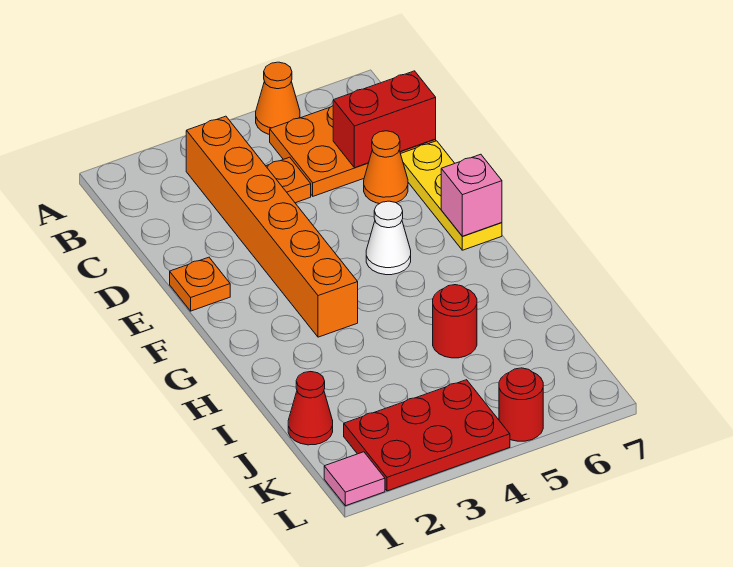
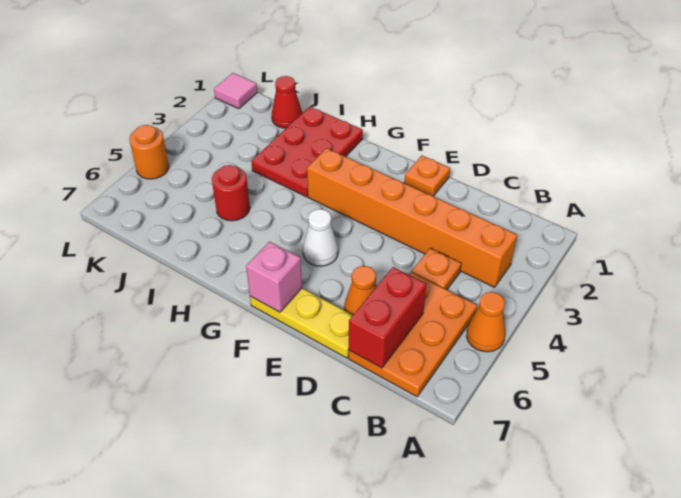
red 2x3 plate [344,380,510,491] -> red 2x3 plate moved to [251,106,363,197]
red 1x1 round brick [499,368,543,441] -> orange 1x1 round brick [129,125,169,179]

